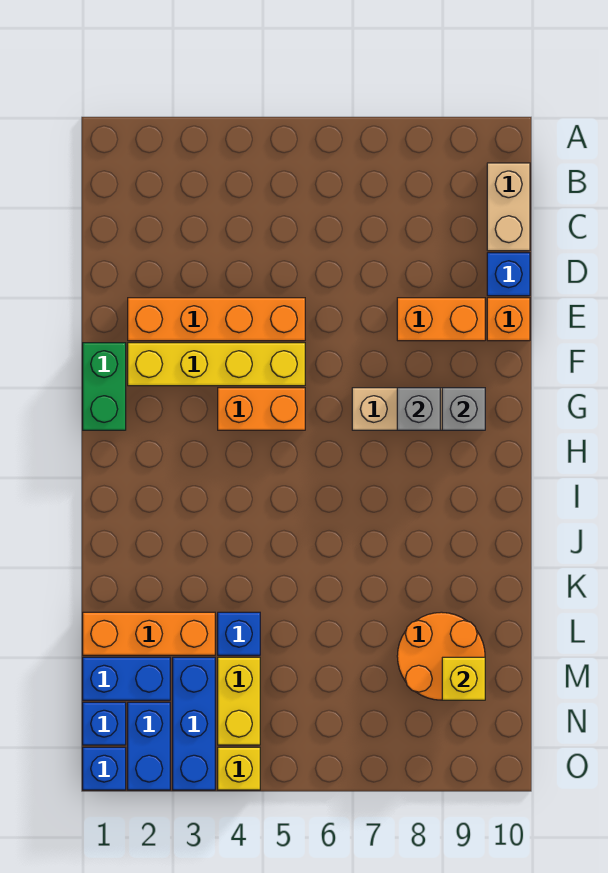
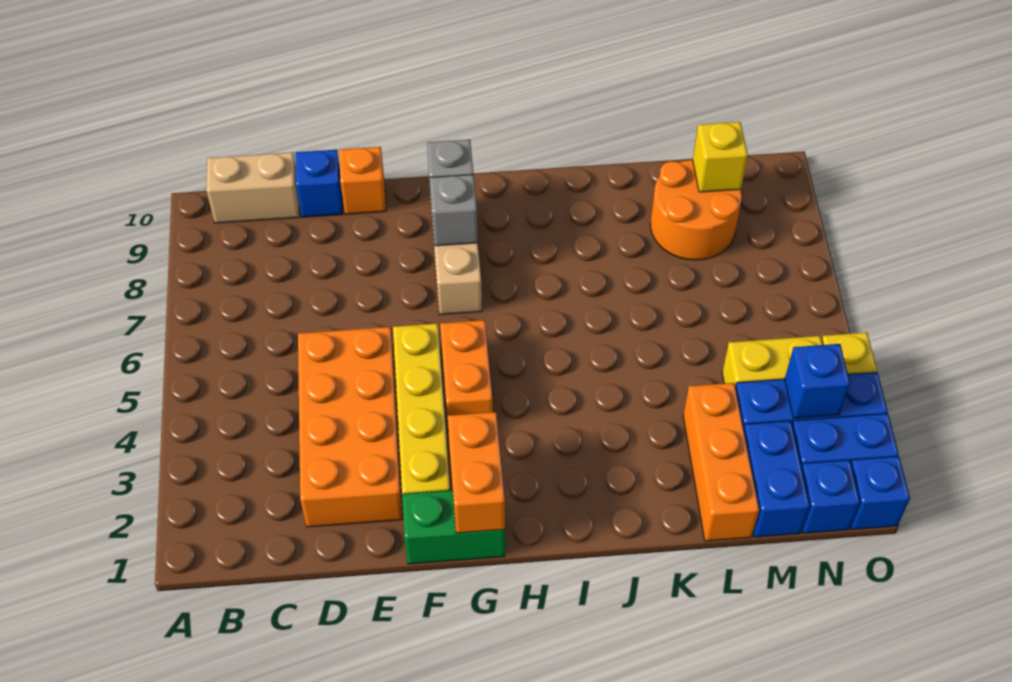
orange 1x4 brick [128,298,305,341] -> orange 2x4 brick [298,327,403,527]
orange 1x2 brick [397,298,485,341] -> orange 1x2 brick moved to [448,412,505,533]
blue 1x1 brick [218,612,260,655] -> blue 1x1 brick moved to [785,344,850,418]

